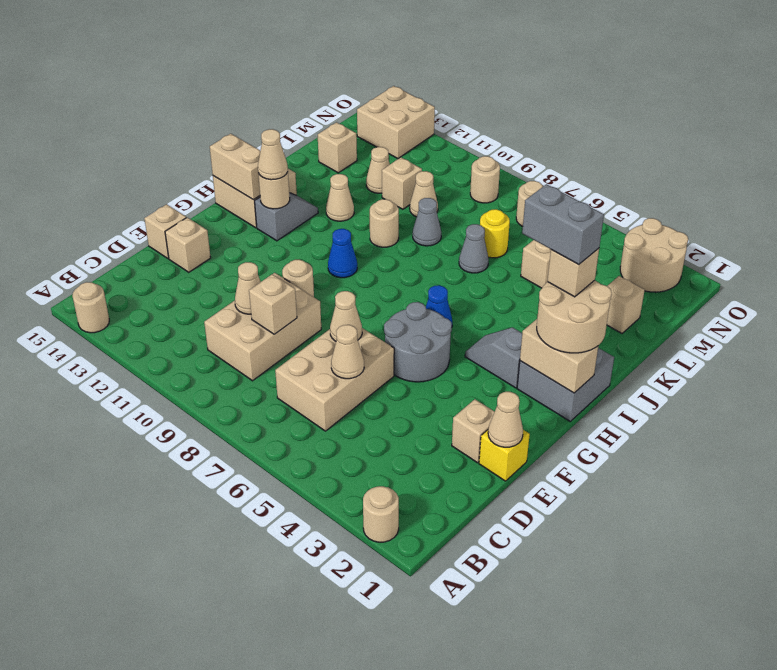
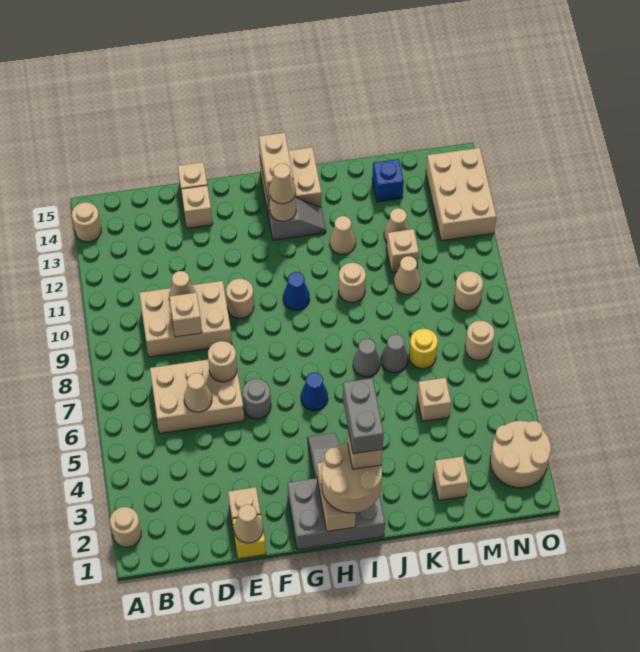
tan 1x1 cone [330,291,362,341] -> tan 1x1 round brick [208,341,237,382]
grey 2x2 round brick [384,302,452,382] -> grey 1x1 round brick [243,379,271,419]
grey 2x2 brick [517,348,614,421] -> grey 2x3 brick [288,478,385,550]
grey 1x1 cone [413,198,441,246] -> grey 1x1 cone moved to [353,339,380,377]
tan 1x1 brick [318,122,357,173] -> blue 1x1 brick [372,159,404,202]
tan 2x2 brick [357,86,435,159] -> tan 2x3 brick [426,148,496,241]

